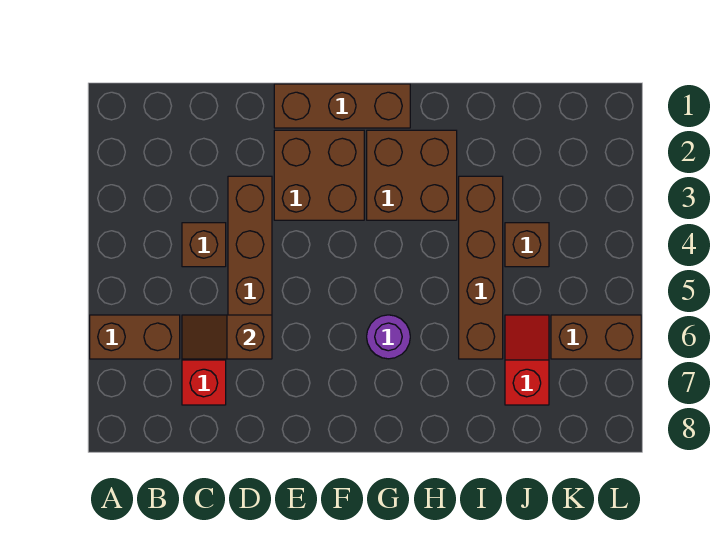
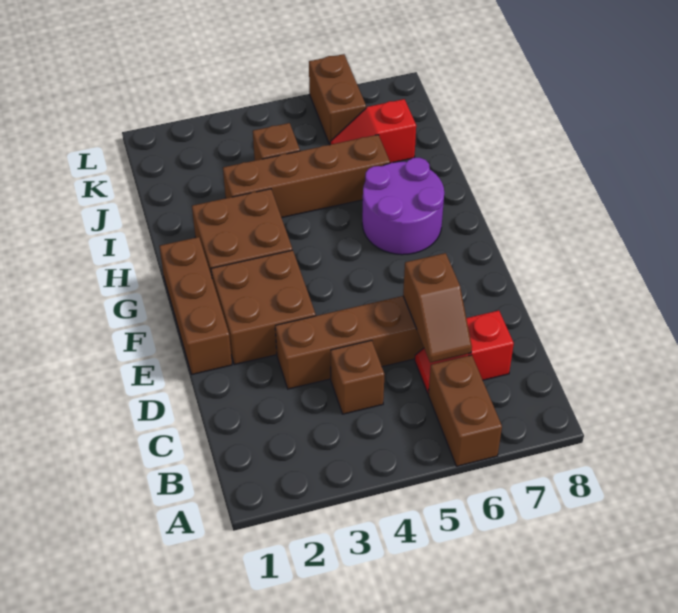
purple 1x1 round brick [367,315,410,359] -> purple 2x2 round brick [362,158,444,255]

